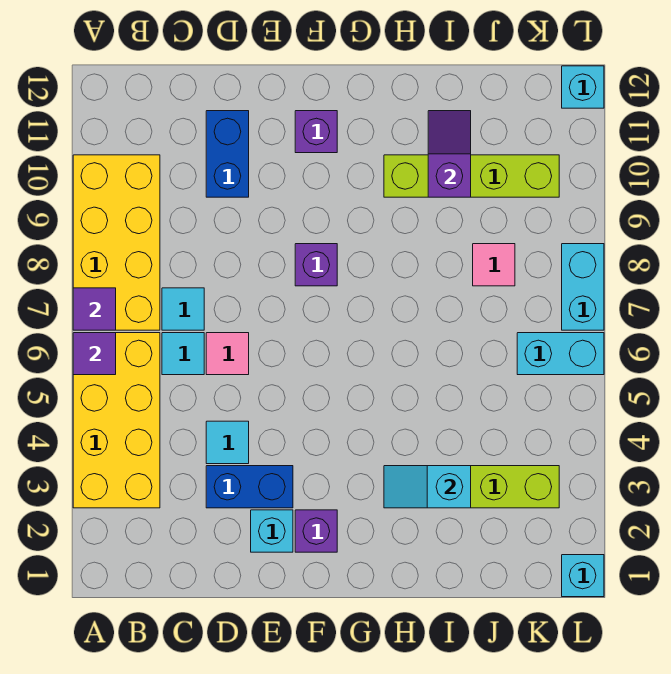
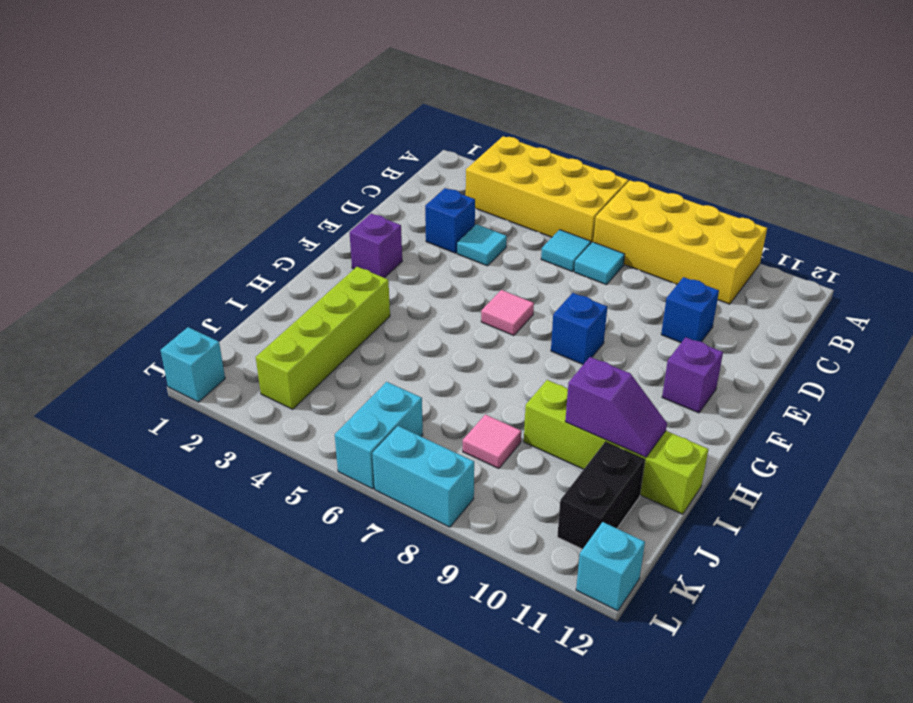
purple 1x1 tile [73,333,116,375] -> none
purple 1x1 tile [73,288,116,330] -> none
blue 1x2 brick [206,466,293,508] -> blue 1x1 brick [425,188,475,253]
pink 1x1 tile [206,333,249,375] -> pink 1x1 tile moved to [481,290,534,336]
blue 1x2 brick [206,111,249,197] -> blue 1x1 brick [661,277,719,342]
cyan 1x1 brick [251,510,293,552] -> none
purple 1x1 brick [295,244,337,286] -> blue 1x1 brick [551,293,607,364]
cyan 1x2 slope [384,466,471,508] -> none
lime 1x4 brick [384,155,559,197] -> lime 1x4 brick turned to [524,380,708,514]
none -> black 1x2 brick [557,442,645,549]

